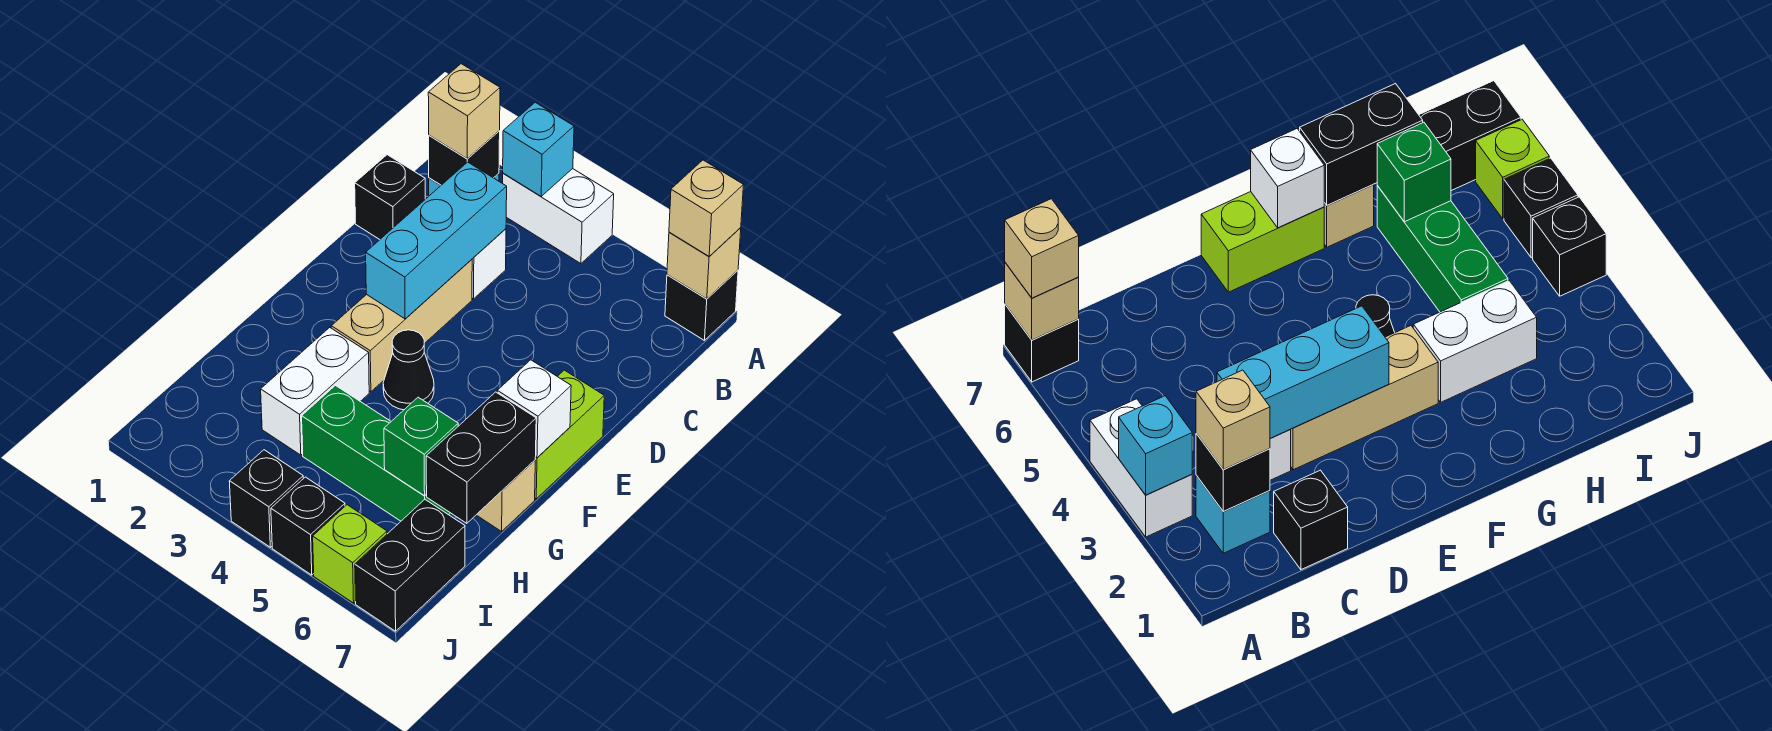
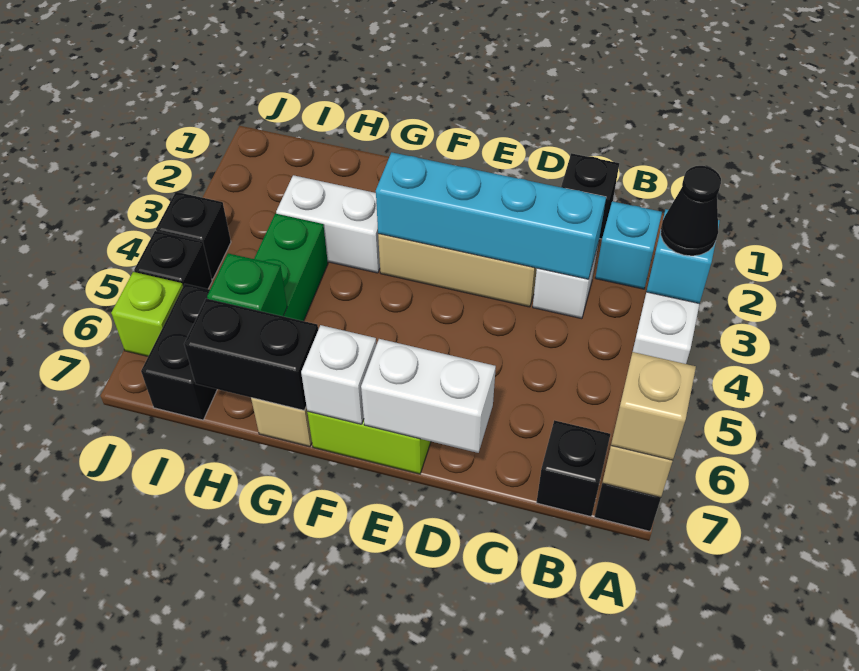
black 1x1 brick [429,131,500,185] -> black 1x1 brick moved to [536,420,610,517]
tan 1x1 brick [428,64,500,159] -> none
cyan 1x3 brick [366,162,507,319] -> cyan 1x4 brick [376,152,606,279]
none -> white 1x2 brick [361,339,496,453]
black 1x1 cone [383,330,434,410] -> black 1x1 cone moved to [661,166,721,256]
black 1x2 brick [355,500,465,631] -> black 1x2 brick turned to [141,284,217,420]

